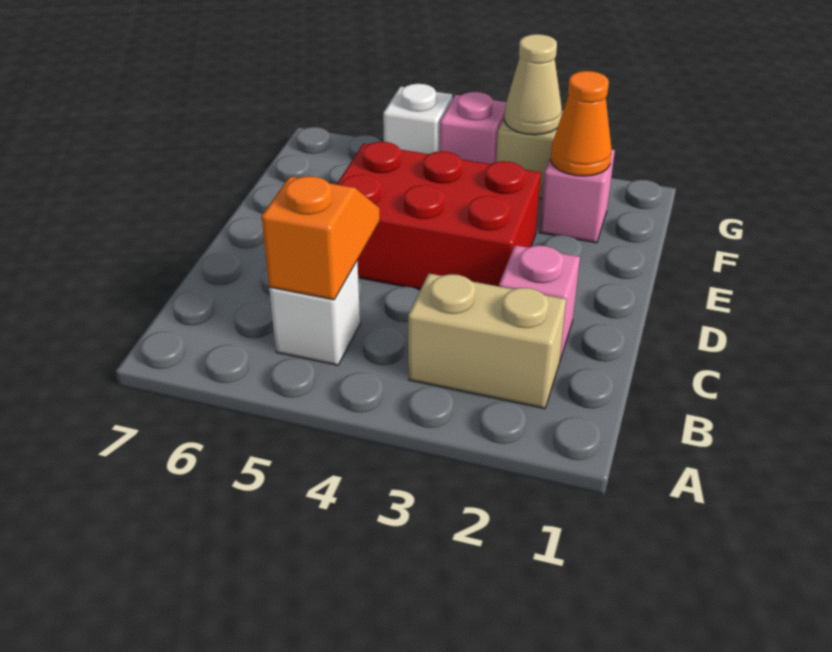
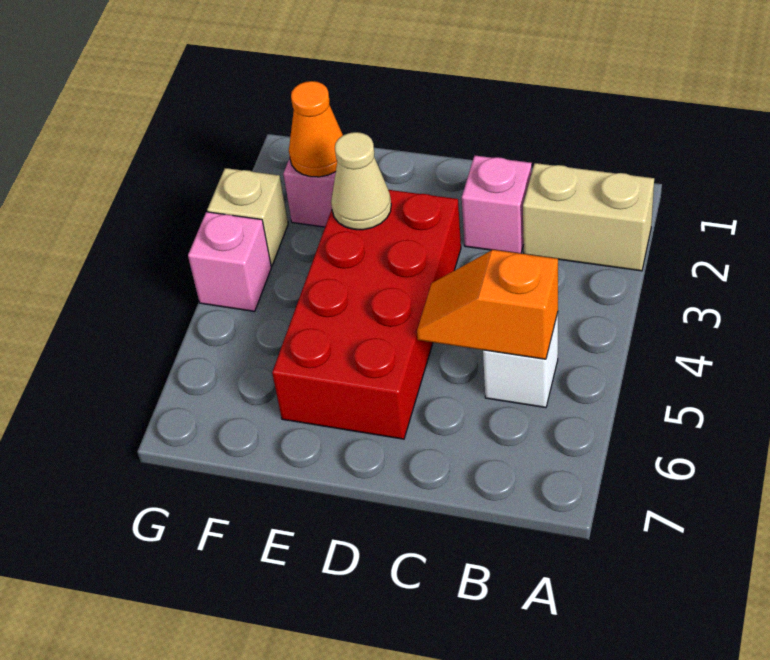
tan 1x2 brick [408,274,566,409] -> tan 1x2 brick turned to [523,163,654,271]
red 2x3 brick [336,142,541,290] -> red 2x4 brick [272,190,461,439]
tan 1x1 cone [504,34,562,135] -> tan 1x1 cone moved to [331,132,391,230]
white 1x1 brick [383,84,452,154] -> none

